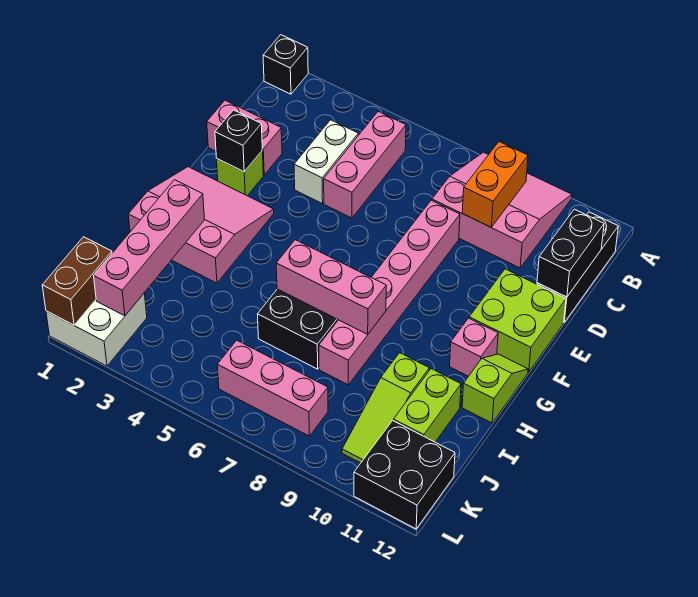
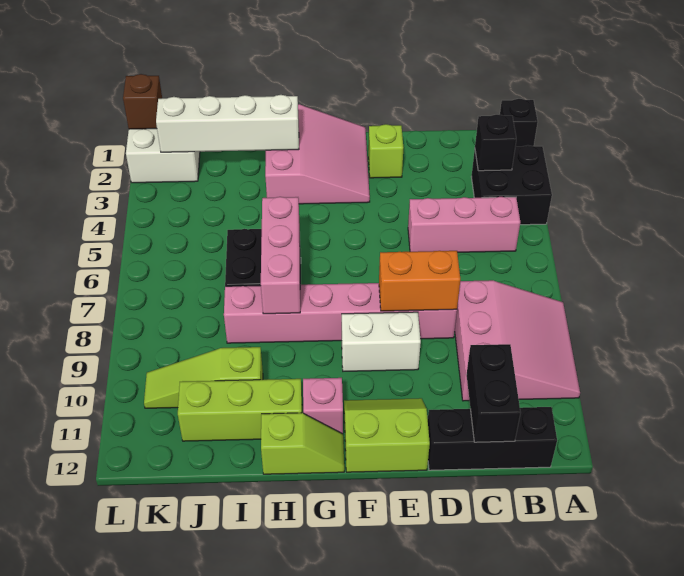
orange 1x2 brick [462,142,528,227] -> orange 1x2 brick moved to [379,251,460,311]
white 1x2 brick [294,120,358,204] -> white 1x2 brick moved to [342,312,421,371]
black 1x2 brick [537,209,604,297] -> black 1x2 brick turned to [466,344,521,442]
pink 1x2 brick [207,101,282,175] -> none
black 1x1 brick [215,110,262,172] -> black 1x1 brick moved to [475,115,516,171]
lime 2x2 brick [469,269,566,372] -> lime 2x2 slope [344,398,430,472]
pink 1x4 brick [94,180,205,316] -> white 1x4 brick [156,95,299,152]
lime 1x2 brick [393,369,461,442] -> lime 1x3 brick [178,379,302,441]
brown 1x2 brick [42,237,112,325] -> brown 1x1 brick [123,74,162,129]
pink 1x3 brick [217,340,328,436] -> none
black 2x2 brick [354,420,455,529] -> black 2x2 brick moved to [471,145,552,225]

